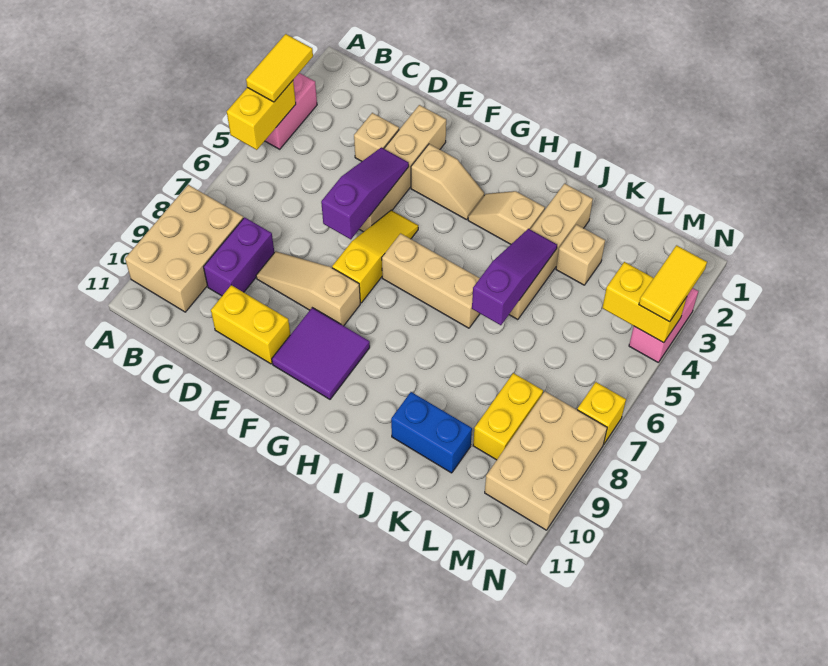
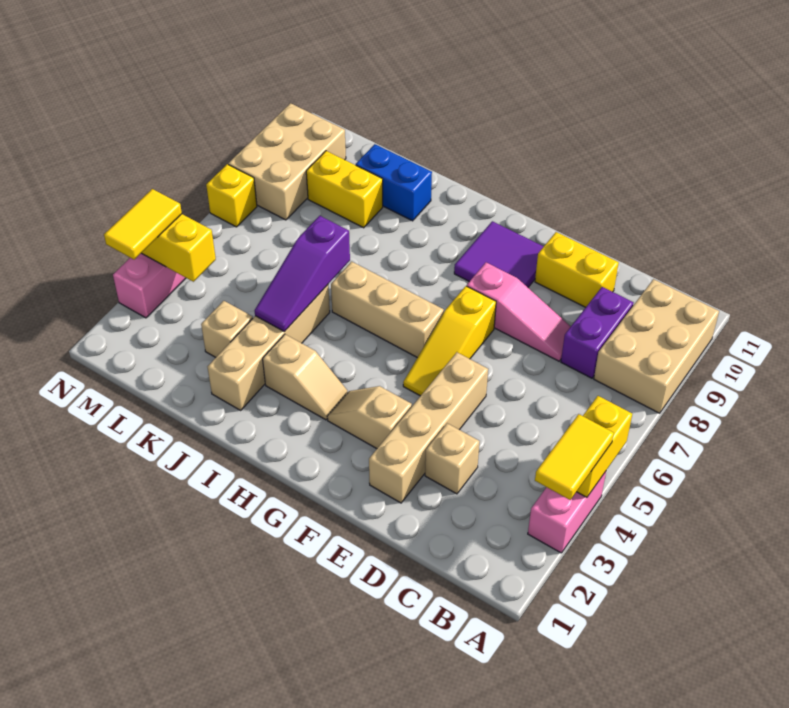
tan 1x3 slope [256,251,360,326] -> pink 1x3 slope [467,262,571,361]
purple 1x3 slope [321,147,409,239] -> none
yellow 1x2 brick [473,373,543,460] -> yellow 1x2 brick turned to [306,151,383,228]

